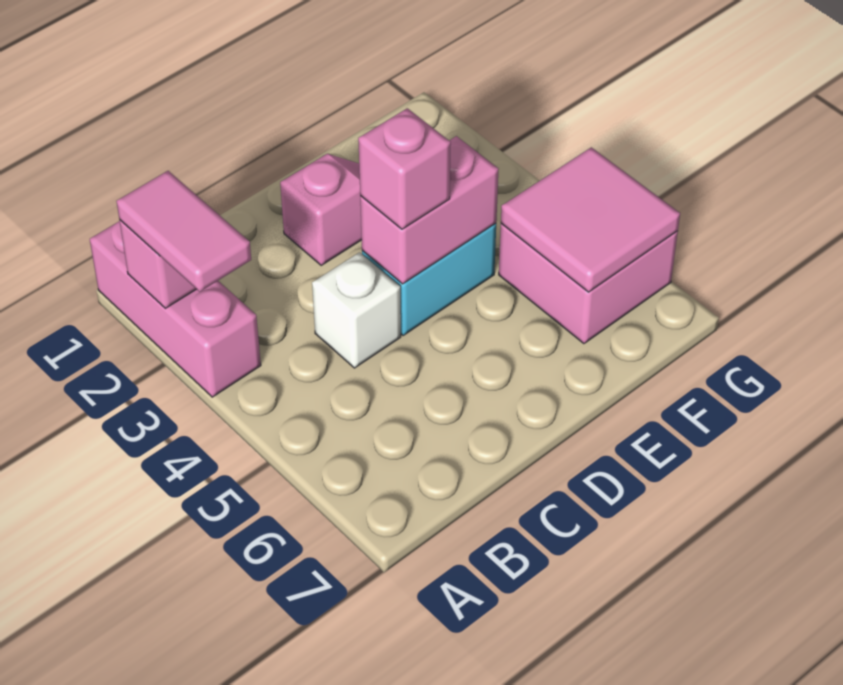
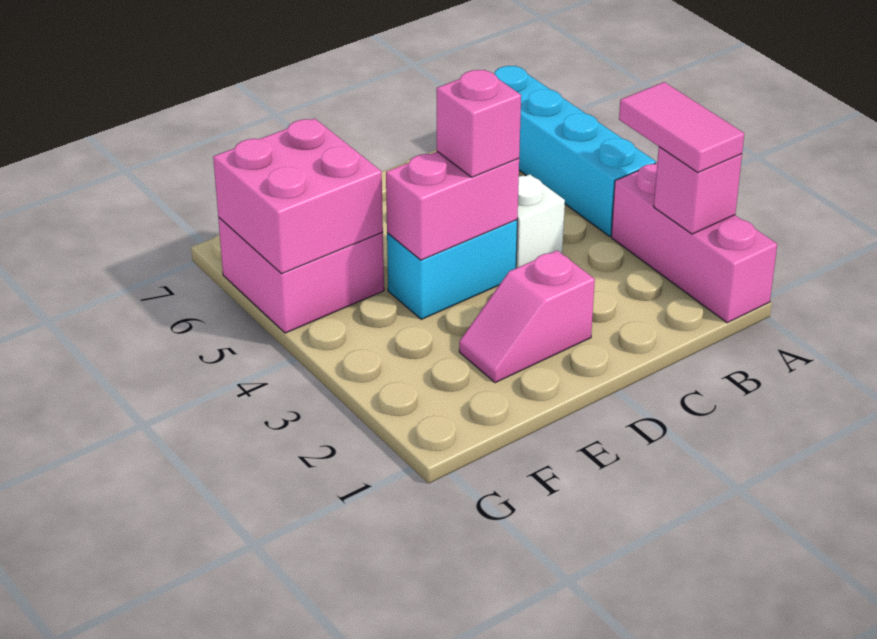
none -> cyan 1x4 brick [494,66,656,236]
pink 2x2 tile [501,147,680,292] -> pink 2x2 brick [213,119,383,274]

